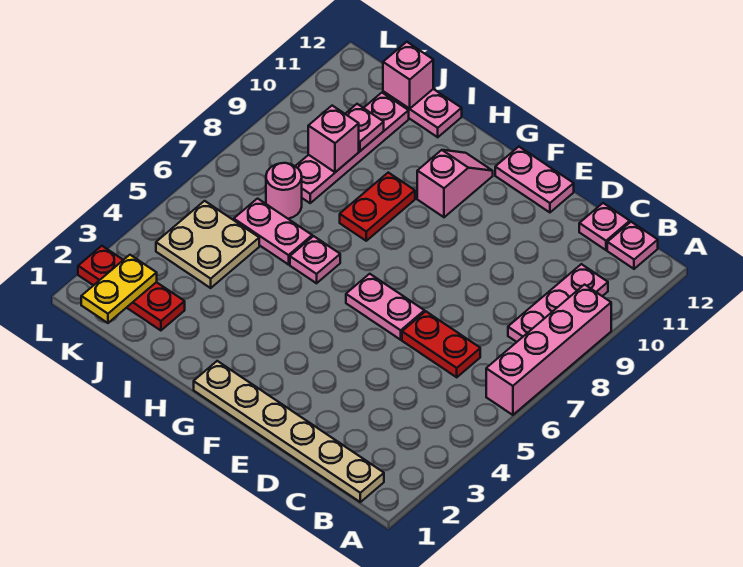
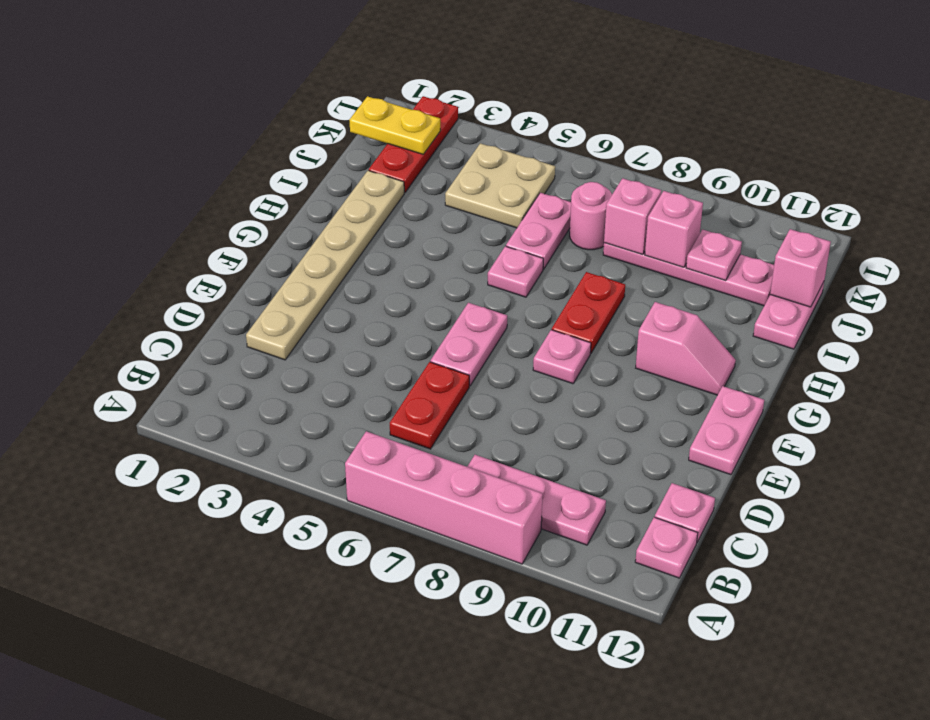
tan 1x6 plate [194,361,384,502] -> tan 1x6 plate moved to [246,171,404,360]
none -> pink 1x1 plate [533,330,591,384]
red 1x2 plate [340,173,415,241] -> red 1x2 plate turned to [552,272,625,353]
none -> pink 1x1 brick [604,178,661,255]

